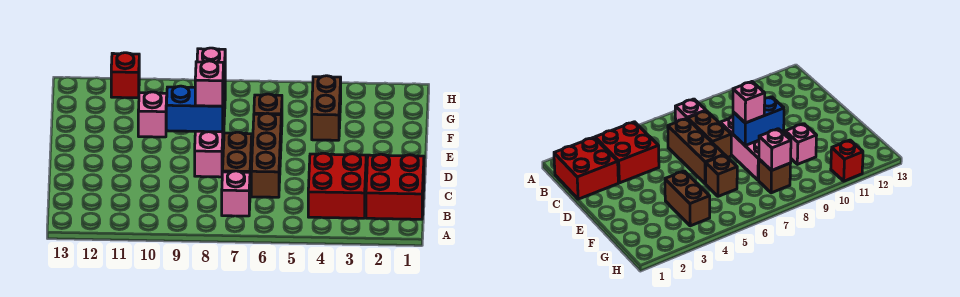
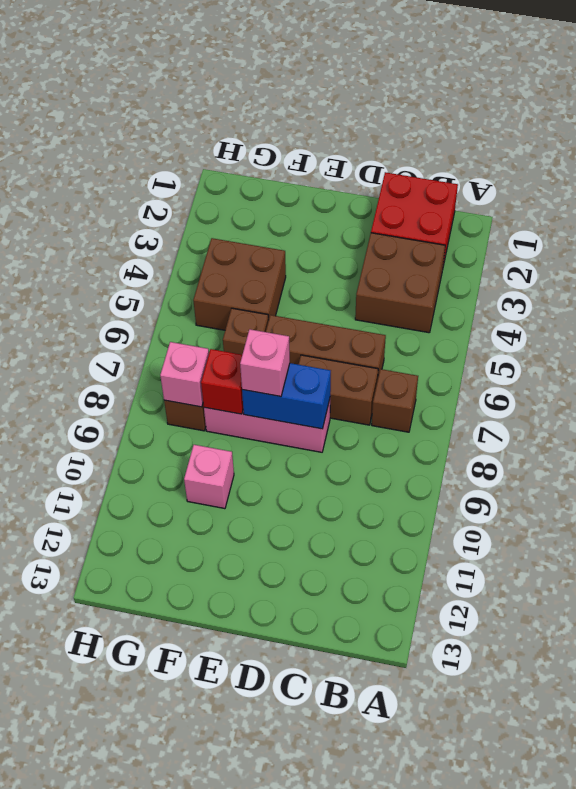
red 2x2 brick [308,153,366,218] -> brown 2x2 brick [355,233,445,333]
pink 1x1 brick [222,171,250,216] -> brown 1x1 brick [372,369,418,432]
blue 1x2 brick [166,86,224,132] -> blue 1x2 brick turned to [242,363,331,429]
brown 1x2 brick [312,76,341,140] -> brown 2x2 brick [193,238,286,330]
red 1x1 brick [111,53,139,98] -> red 1x1 brick moved to [201,349,243,414]

